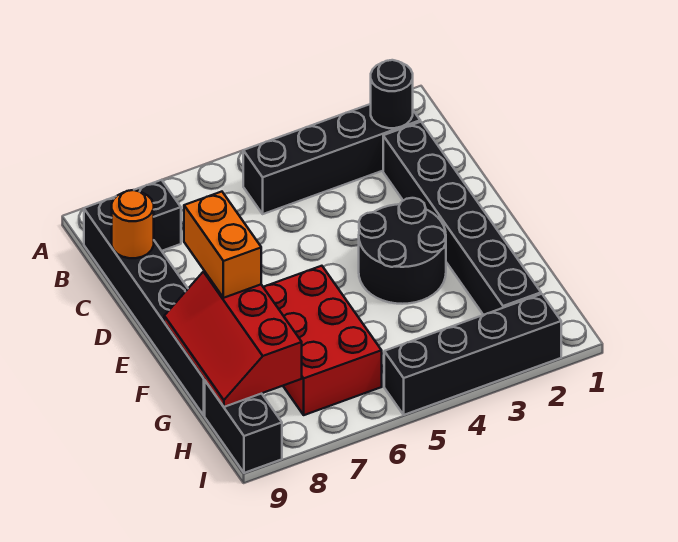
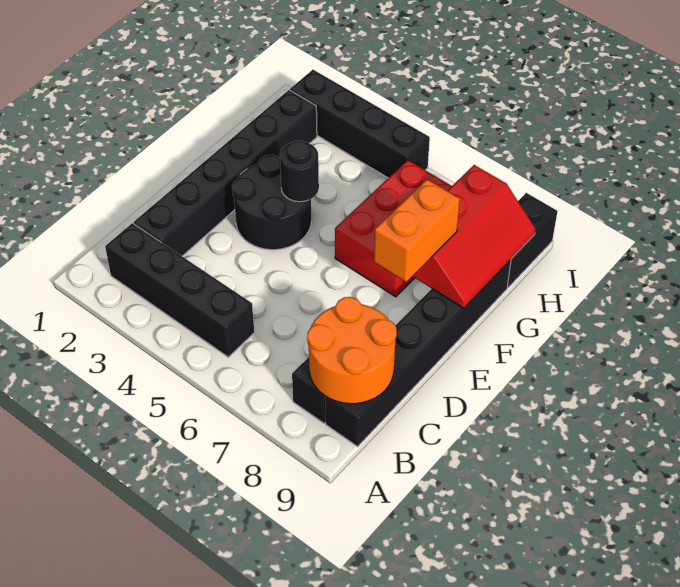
black 1x1 round brick [371,60,413,128] -> black 1x1 round brick moved to [280,141,319,202]
orange 1x1 round brick [112,190,154,258] -> orange 2x2 round brick [307,297,397,404]

